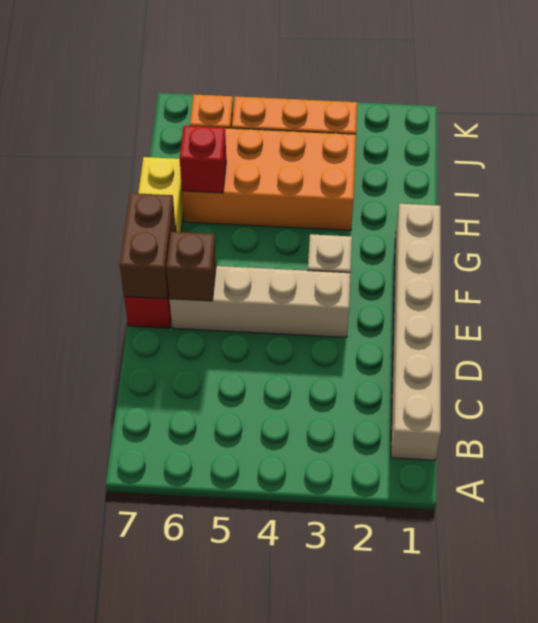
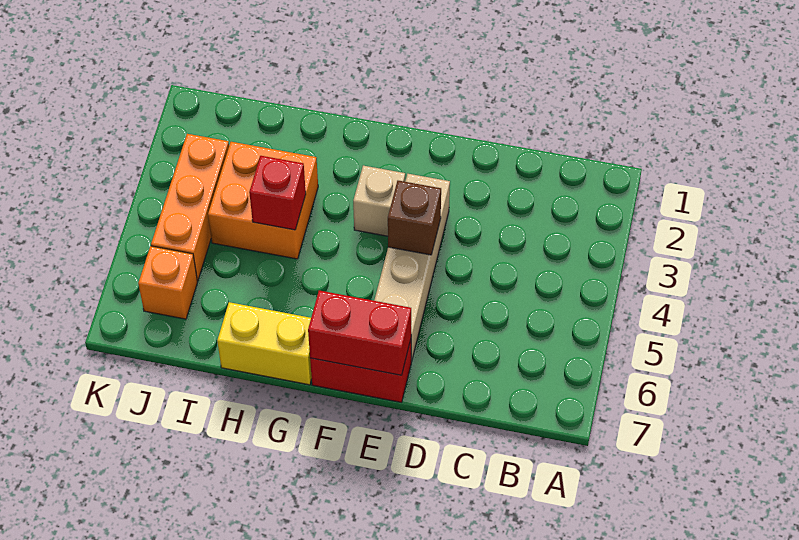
tan 1x6 brick [391,204,441,460] -> none
brown 1x1 brick [166,232,216,301] -> brown 1x1 brick moved to [388,181,441,255]
brown 1x2 brick [120,193,176,299] -> red 1x2 brick [308,291,411,375]
orange 2x4 brick [182,128,356,230] -> orange 2x2 brick [208,142,318,259]
red 1x1 brick [180,126,226,193] -> red 1x1 brick moved to [249,156,306,230]

